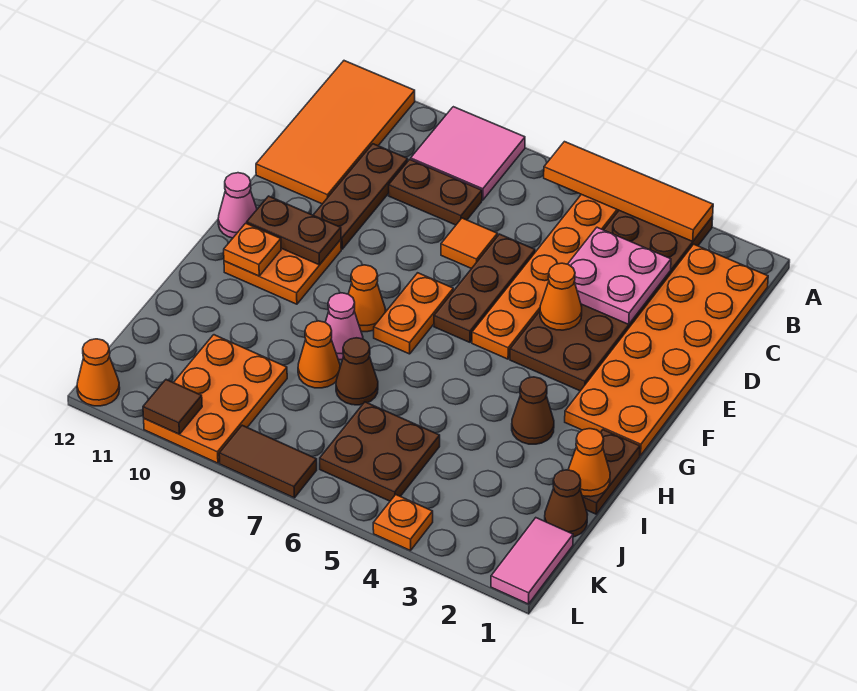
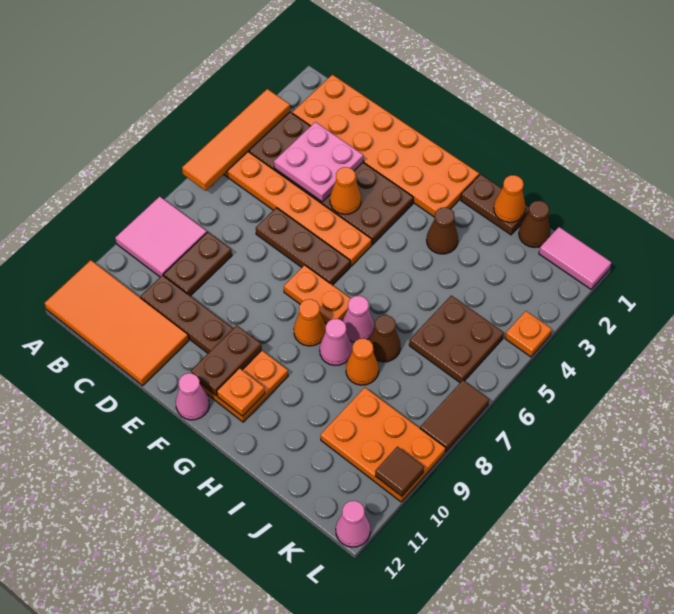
orange 1x1 tile [441,218,498,269] -> none
none -> pink 1x1 cone [342,296,374,342]
orange 1x1 cone [77,339,120,406] -> pink 1x1 cone [336,501,370,547]

